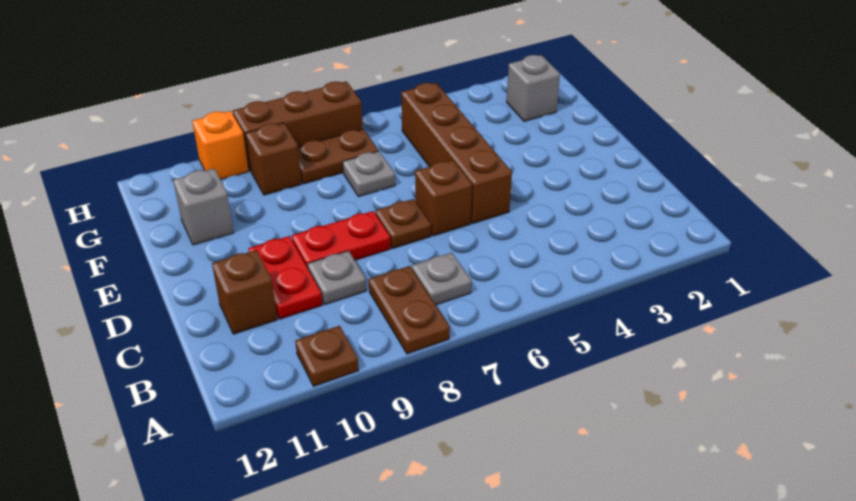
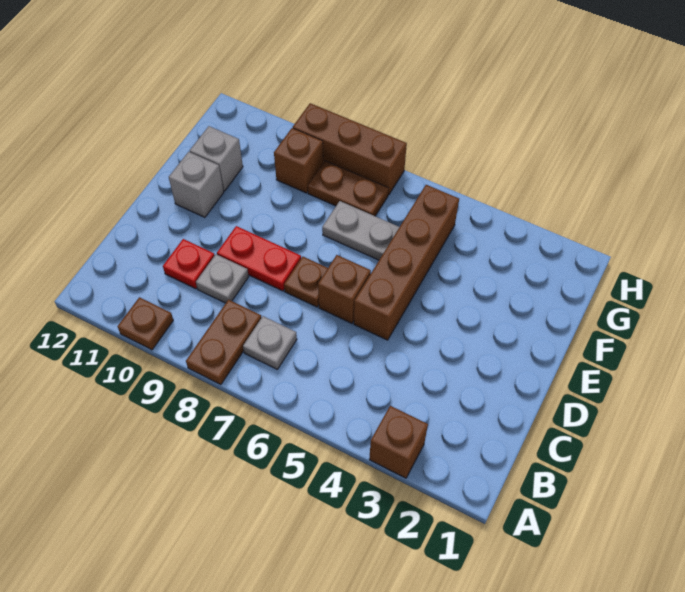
red 1x2 plate [248,236,322,319] -> red 1x1 plate [163,239,215,289]
brown 1x1 brick [212,250,277,334] -> brown 1x1 brick moved to [369,406,428,478]
grey 1x1 plate [343,151,395,197] -> grey 1x2 plate [322,201,399,260]
grey 1x1 brick [507,55,560,121] -> grey 1x1 brick moved to [169,152,224,217]
orange 1x1 brick [192,111,249,180] -> none

